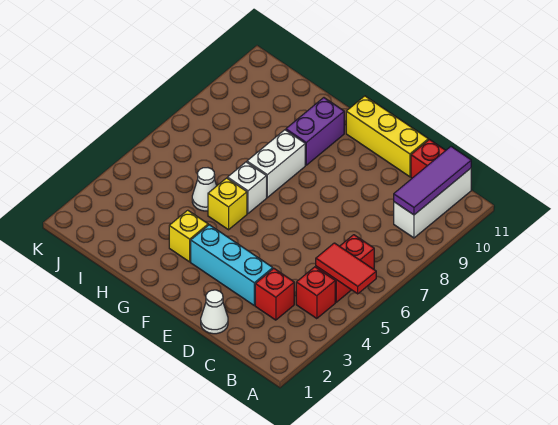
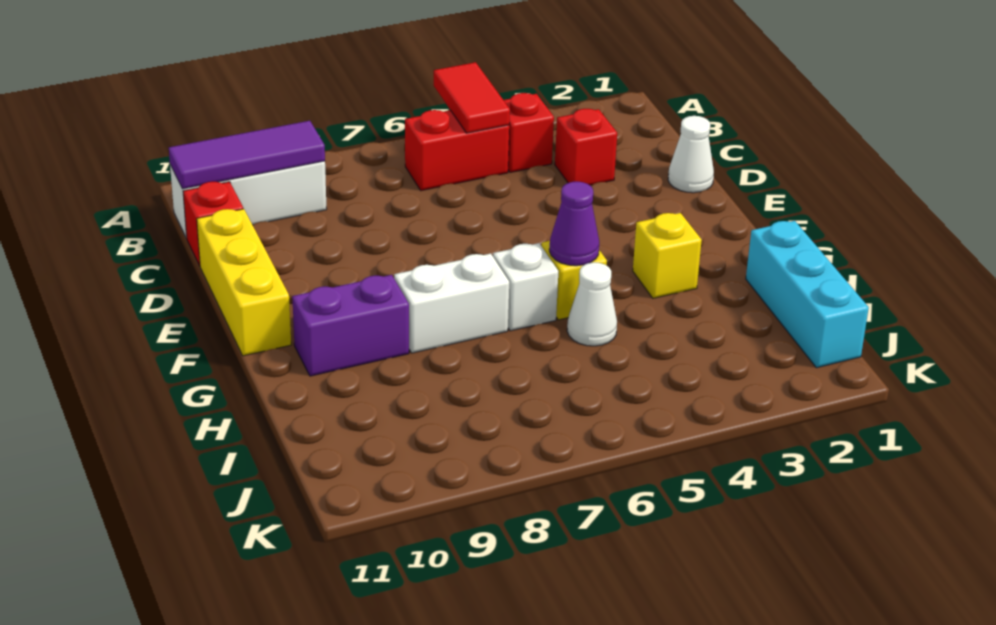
cyan 1x3 brick [191,225,273,305] -> cyan 1x3 brick moved to [746,221,869,368]
none -> purple 1x1 cone [549,181,599,266]

